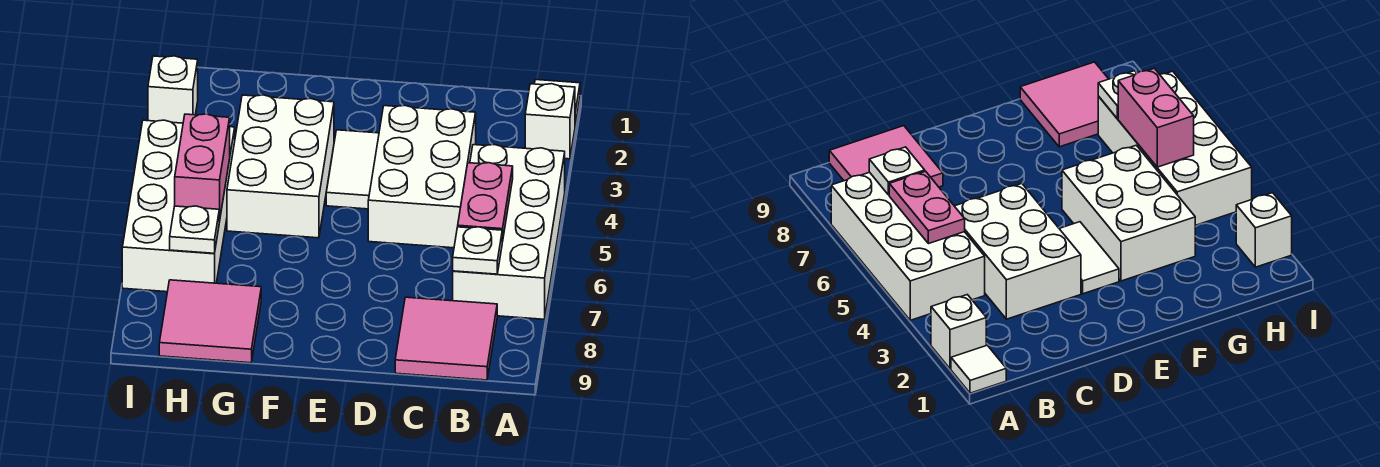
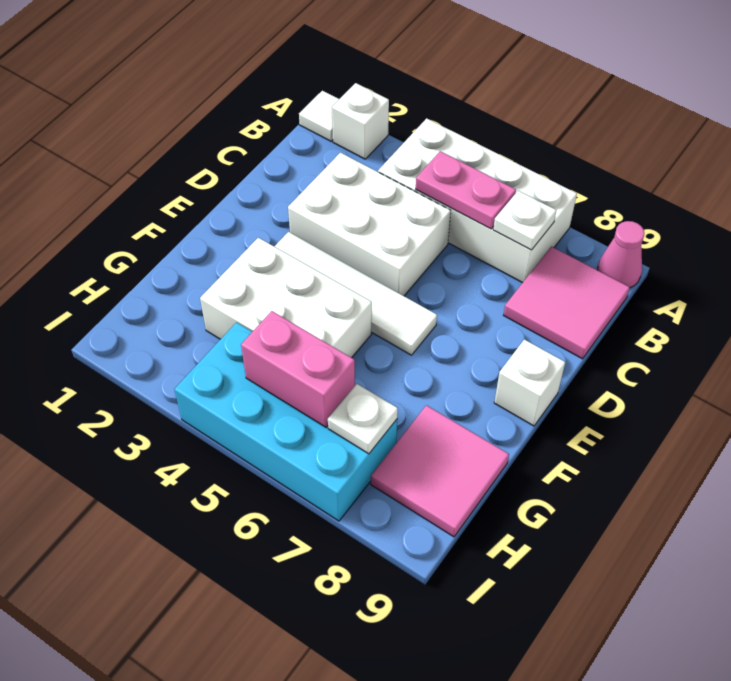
none -> pink 1x1 cone [598,221,644,288]
white 1x2 tile [326,130,379,209] -> white 1x4 tile [274,232,437,355]
white 2x4 brick [122,120,235,292] -> cyan 2x4 brick [174,322,397,521]
white 1x1 brick [148,56,198,123] -> white 1x1 brick moved to [494,339,565,426]

